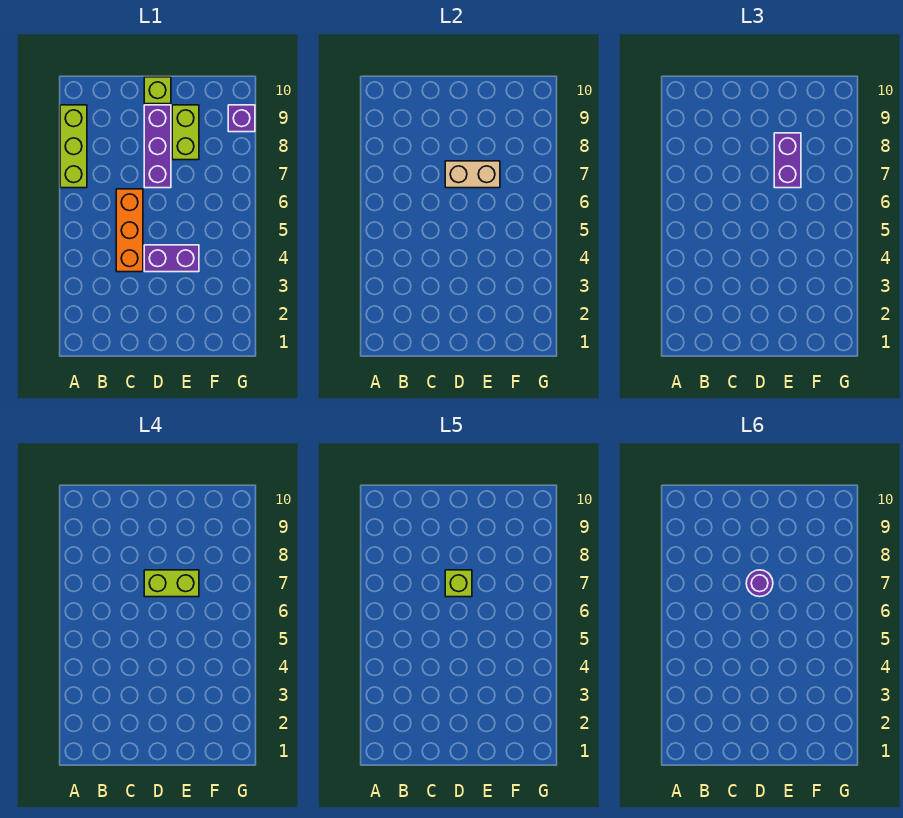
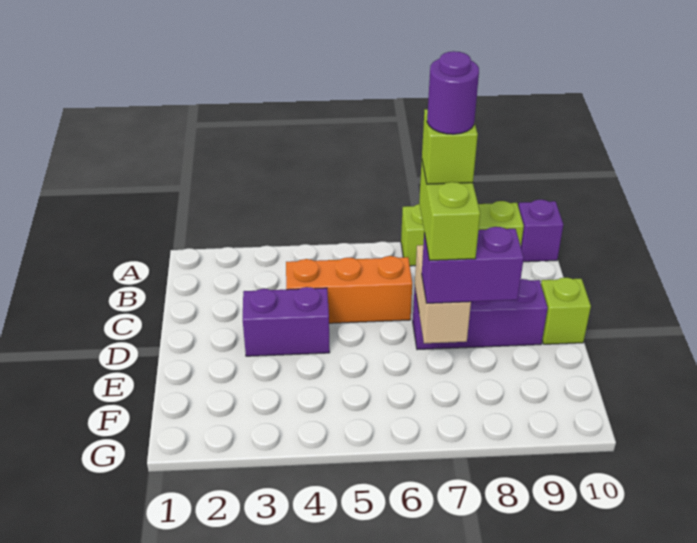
purple 1x2 brick [144,245,199,272] -> purple 1x2 brick turned to [243,287,330,356]
lime 1x2 brick [172,105,199,160] -> none
purple 1x1 brick [228,105,255,132] -> purple 1x1 brick moved to [518,200,563,262]

